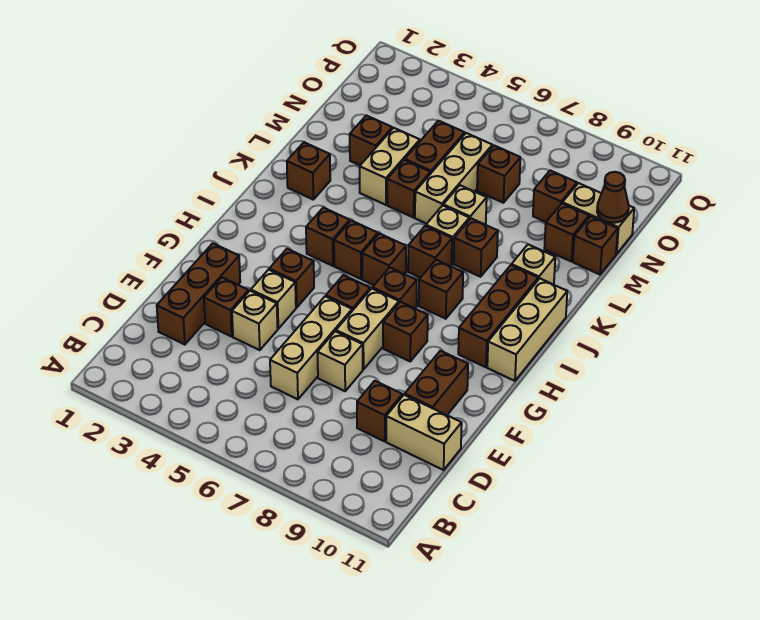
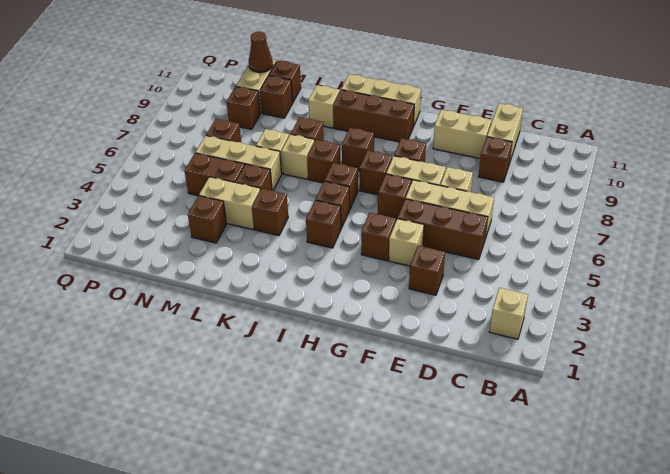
brown 1x3 brick [157,243,240,345] -> brown 1x3 brick moved to [398,199,488,260]
tan 1x1 brick [232,291,278,350] -> tan 1x1 brick moved to [489,288,528,339]
brown 1x2 brick [405,351,468,415] -> tan 1x2 brick [433,110,491,158]
brown 1x1 brick [287,142,330,199] -> brown 1x1 brick moved to [252,189,288,236]

